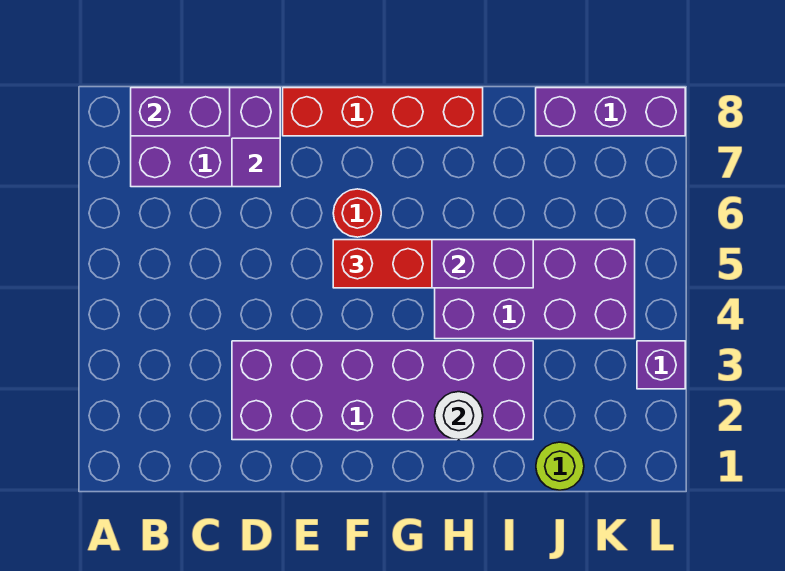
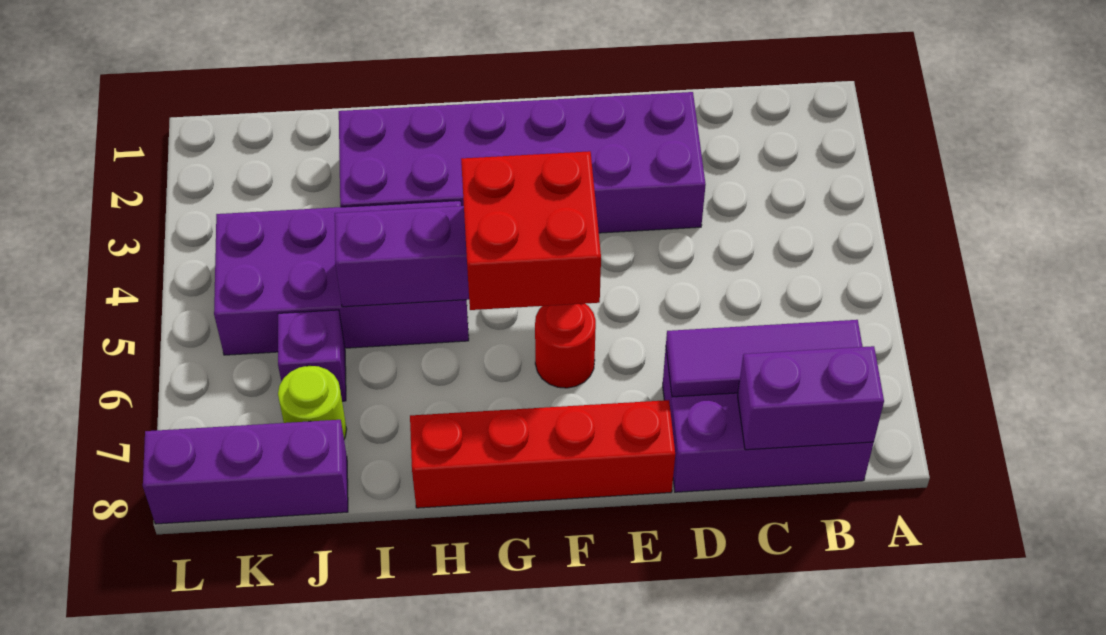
purple 1x1 tile [232,138,280,187] -> purple 1x3 tile [666,320,863,397]
red 1x2 brick [333,240,432,288] -> red 2x2 brick [461,151,601,310]
white 1x1 round brick [435,392,483,440] -> none
lime 1x1 round brick [536,442,584,490] -> lime 1x1 round brick moved to [278,366,347,439]
purple 1x1 brick [637,341,685,389] -> purple 1x1 brick moved to [278,310,346,401]

